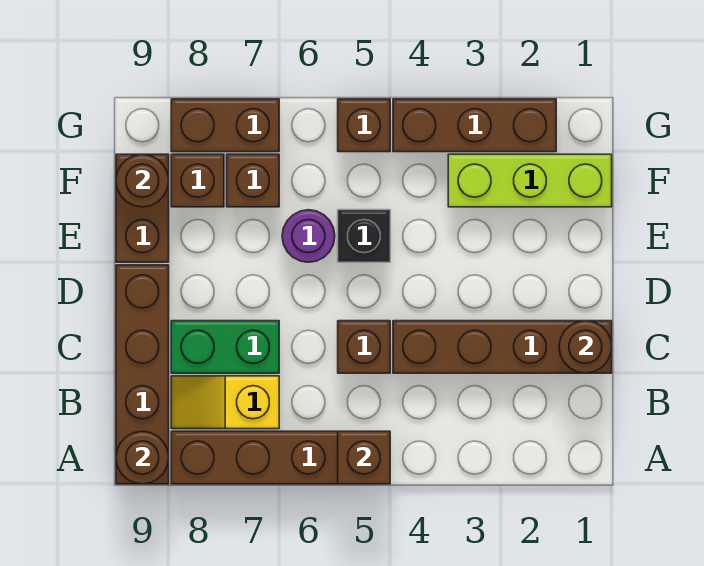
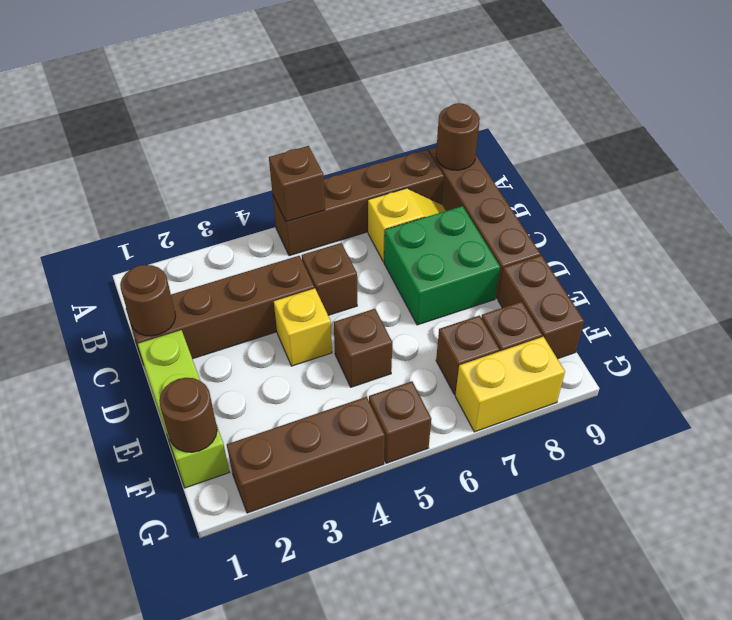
green 1x2 brick [171,321,279,373] -> green 2x2 brick [384,206,500,325]
none -> yellow 1x1 brick [274,288,332,366]
black 1x1 brick [338,210,390,262] -> brown 1x1 brick [334,309,392,387]
purple 1x1 round brick [282,210,335,262] -> none
lime 1x3 brick [448,154,612,207] -> lime 1x3 brick turned to [138,330,229,488]
brown 1x1 round brick [116,154,169,207] -> brown 1x1 round brick moved to [159,378,217,452]
brown 1x2 brick [171,99,279,152] -> yellow 1x2 brick [455,337,565,432]

